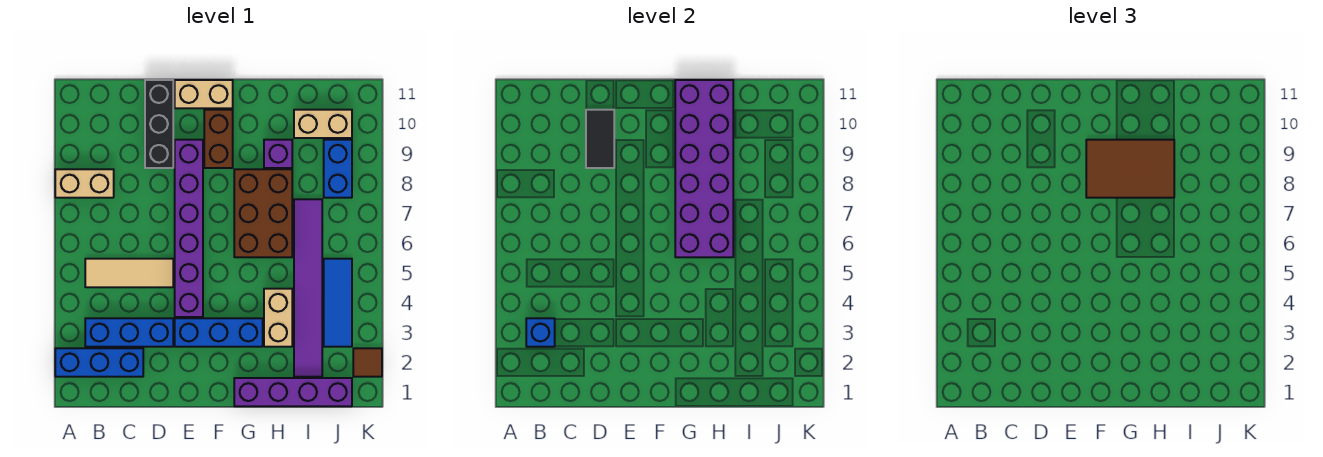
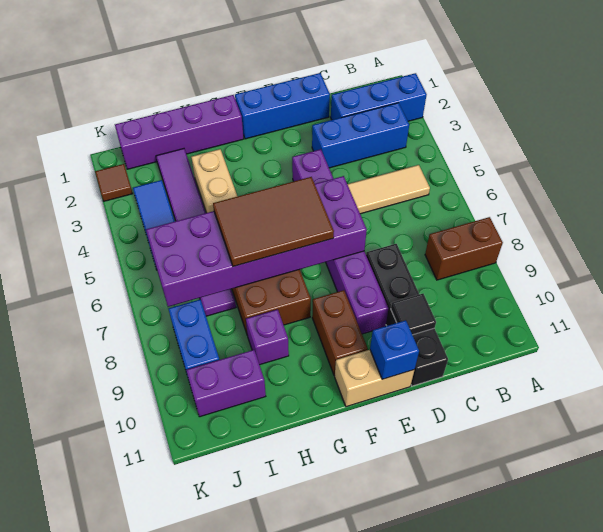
tan 1x2 brick [55,169,114,198] -> brown 1x2 brick [425,217,503,280]
blue 1x1 brick [526,318,555,347] -> blue 1x1 brick moved to [370,320,419,379]
black 1x3 brick [145,80,173,168] -> black 1x4 brick [366,244,448,386]
black 1x2 tile [586,110,614,168] -> black 1x1 tile [391,294,436,335]
blue 1x3 brick [175,318,263,347] -> blue 1x3 brick moved to [235,73,330,139]
brown 2x3 tile [1086,140,1174,198] -> brown 2x3 tile moved to [213,177,334,266]
purple 2x6 brick [675,80,733,257] -> purple 2x6 brick turned to [146,176,367,307]
tan 1x2 brick [294,110,352,138] -> purple 1x2 brick [186,350,266,417]

